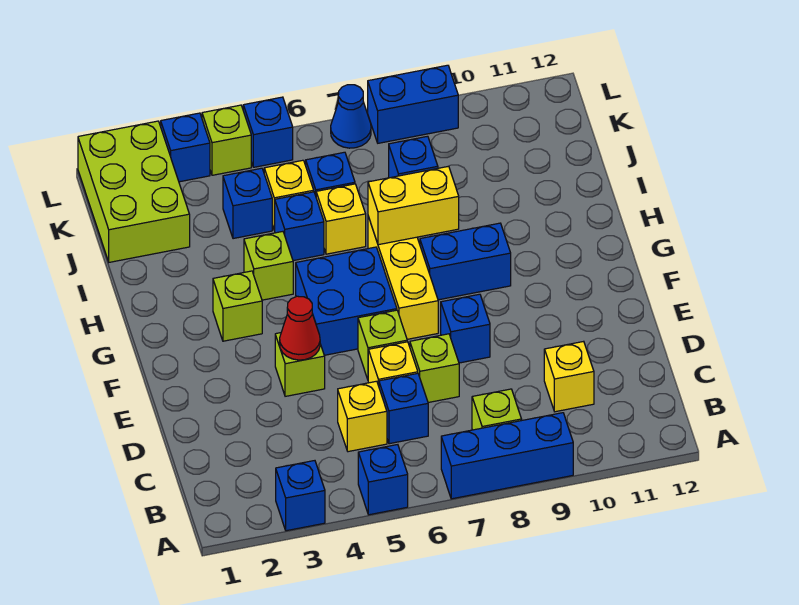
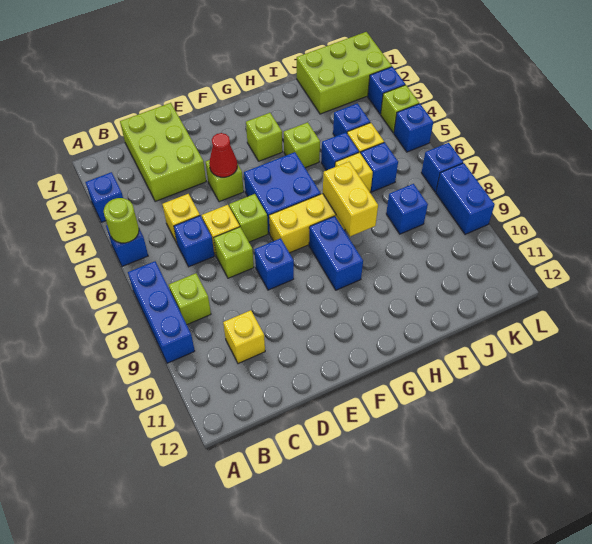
none -> lime 1x1 round brick [104,198,139,243]
none -> lime 2x3 brick [120,103,206,202]
blue 1x1 cone [331,85,371,148] -> blue 1x1 brick [421,143,463,192]

